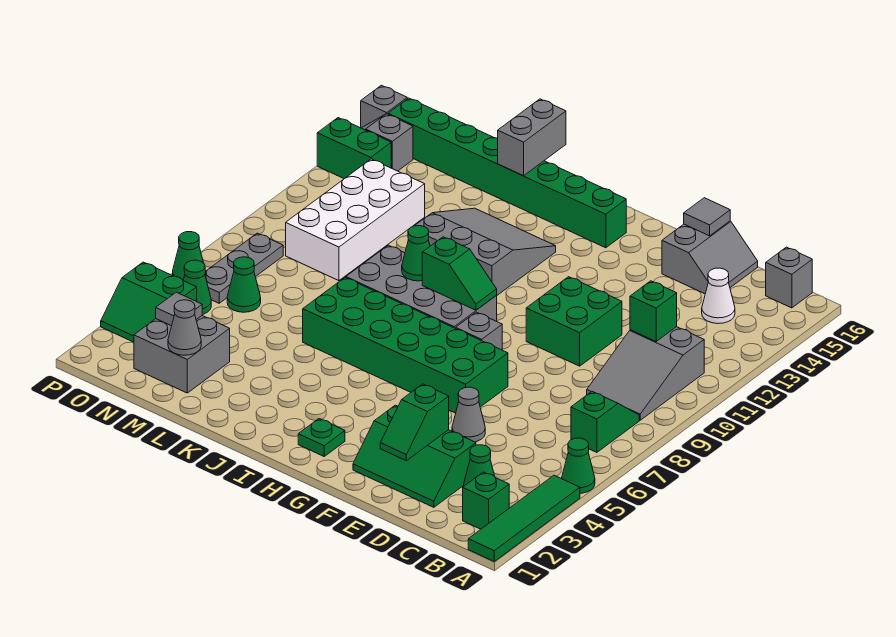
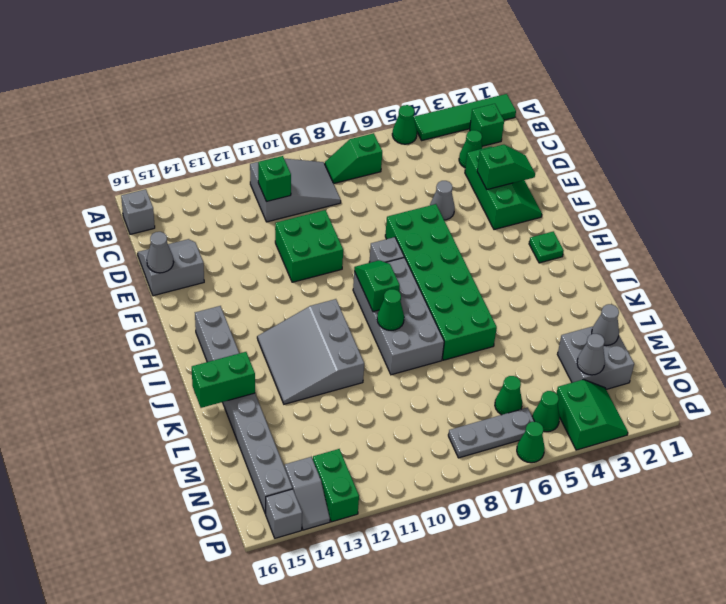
white 1x1 cone [702,268,735,324] -> none
grey 1x1 tile [684,198,730,236] -> grey 1x1 cone [147,232,174,273]
green 1x8 brick [388,98,626,248] -> grey 1x8 brick [195,306,292,514]
grey 1x2 brick [498,99,566,176] -> green 1x2 brick [192,352,255,408]
white 2x4 brick [286,159,425,281] -> none
grey 1x1 tile [156,292,202,326] -> grey 1x1 cone [577,334,605,375]

